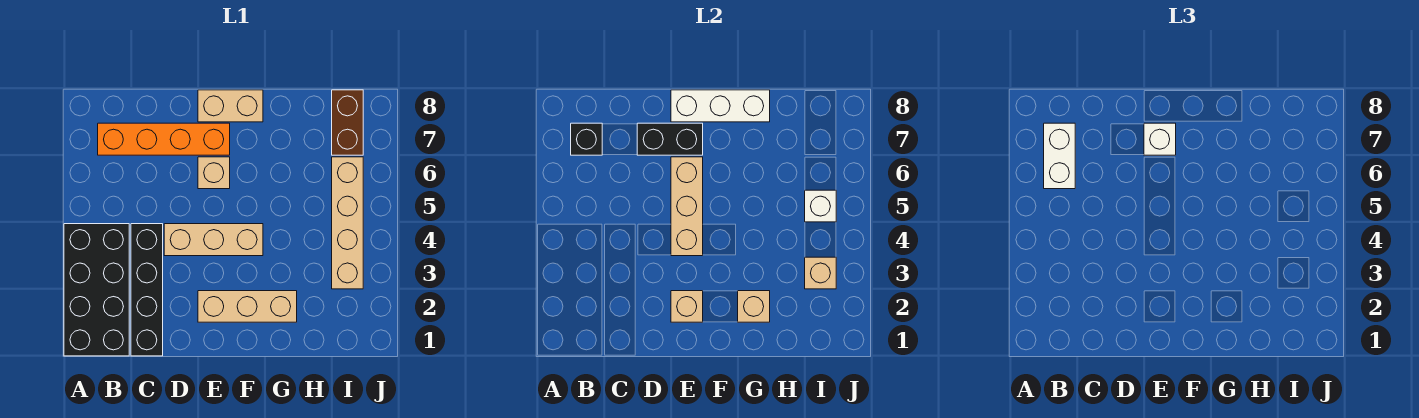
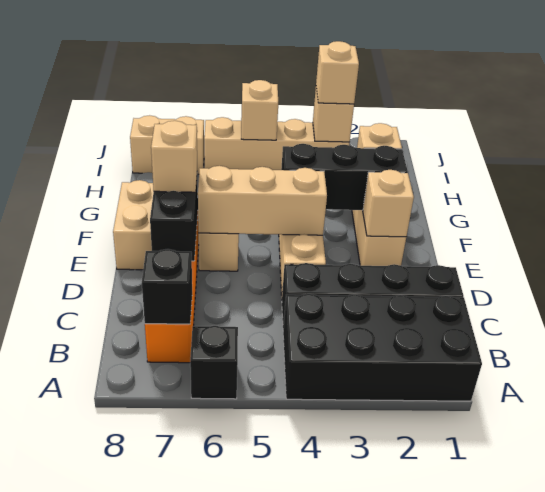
none -> black 1x1 brick [190,326,238,399]
white 1x2 brick [1044,123,1075,189] -> none
white 1x1 brick [1144,123,1176,155] -> tan 1x1 brick [151,121,197,192]
white 1x3 brick [671,90,770,122] -> none
none -> black 1x3 brick [281,144,408,210]
none -> tan 1x1 brick [316,41,359,104]
white 1x1 brick [805,190,836,222] -> tan 1x1 brick [241,80,278,140]
brown 1x2 brick [332,90,363,155] -> tan 1x2 brick [130,115,204,174]

